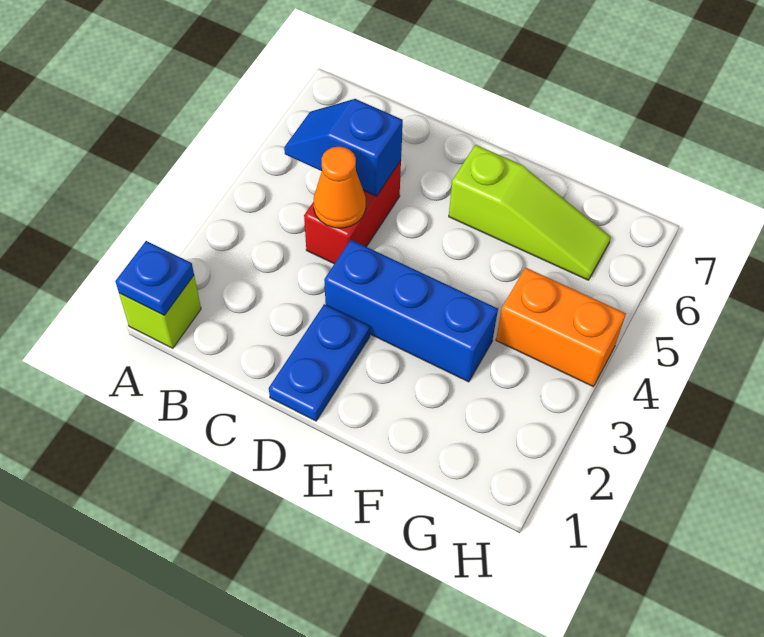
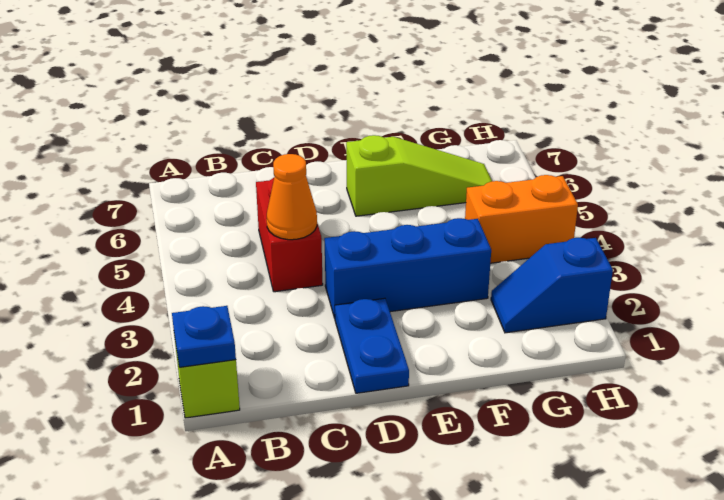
blue 1x2 slope [284,99,403,196] -> blue 1x2 slope moved to [491,238,613,333]

